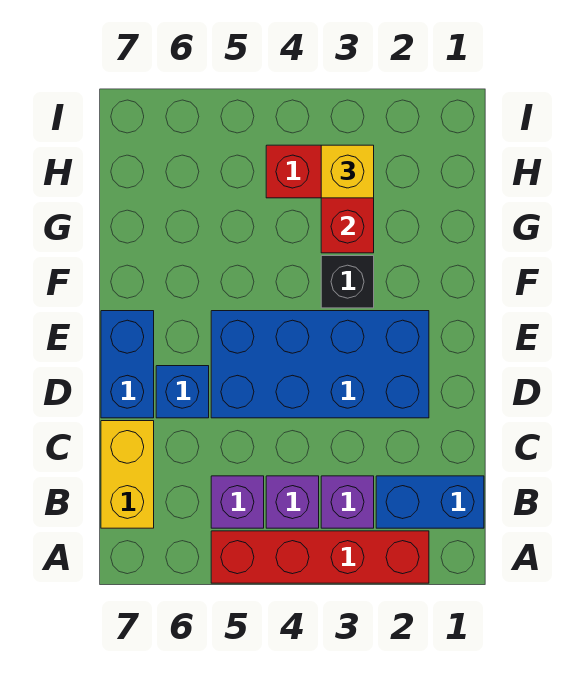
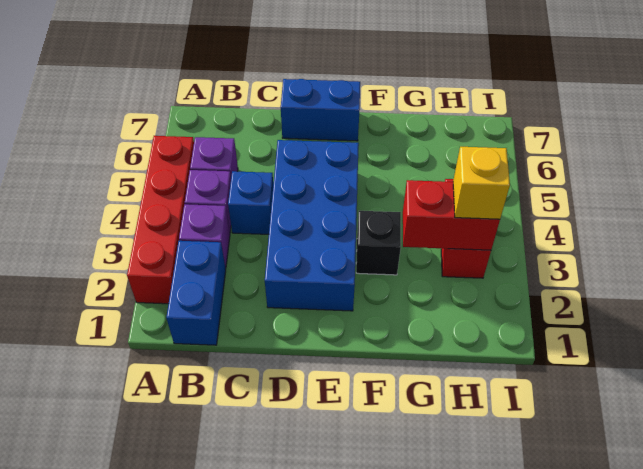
yellow 1x2 brick [101,421,154,528] -> none
blue 1x1 brick [156,366,209,418] -> blue 1x1 brick moved to [228,171,273,234]

